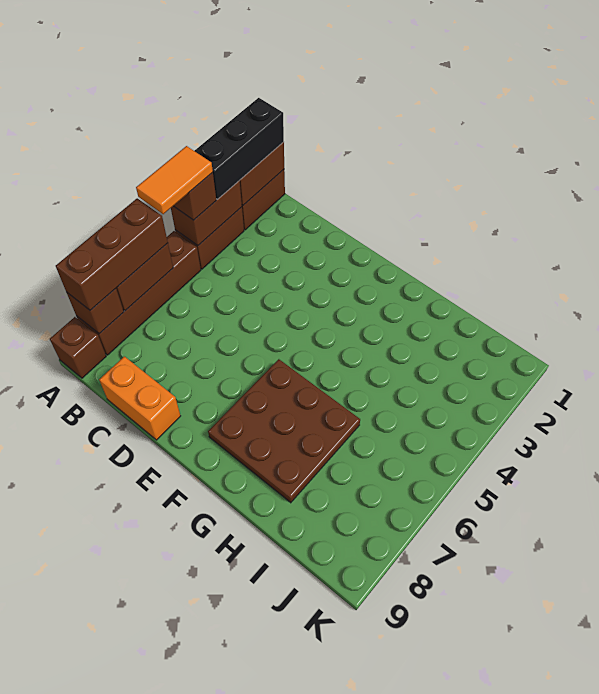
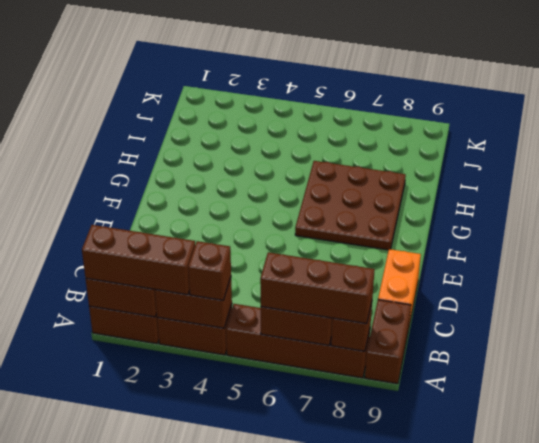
black 1x3 brick [195,98,284,199] -> brown 1x3 brick [82,225,195,295]
orange 1x2 tile [136,146,213,214] -> none
brown 1x1 brick [50,317,106,378] -> brown 1x2 brick [365,300,411,384]

